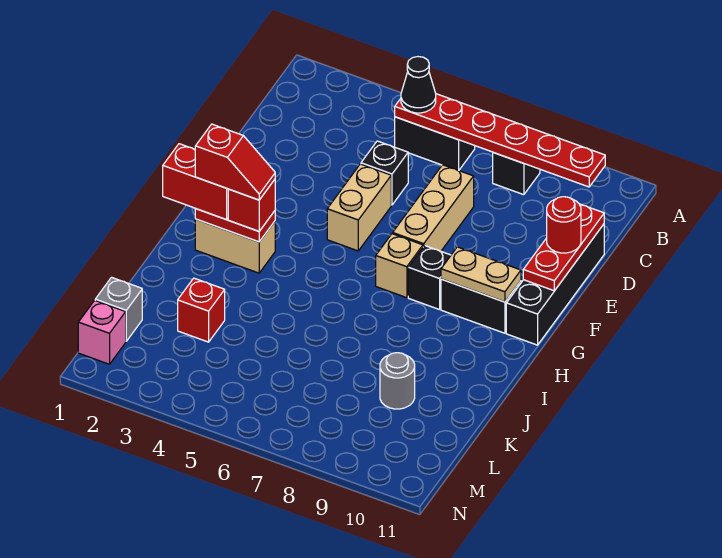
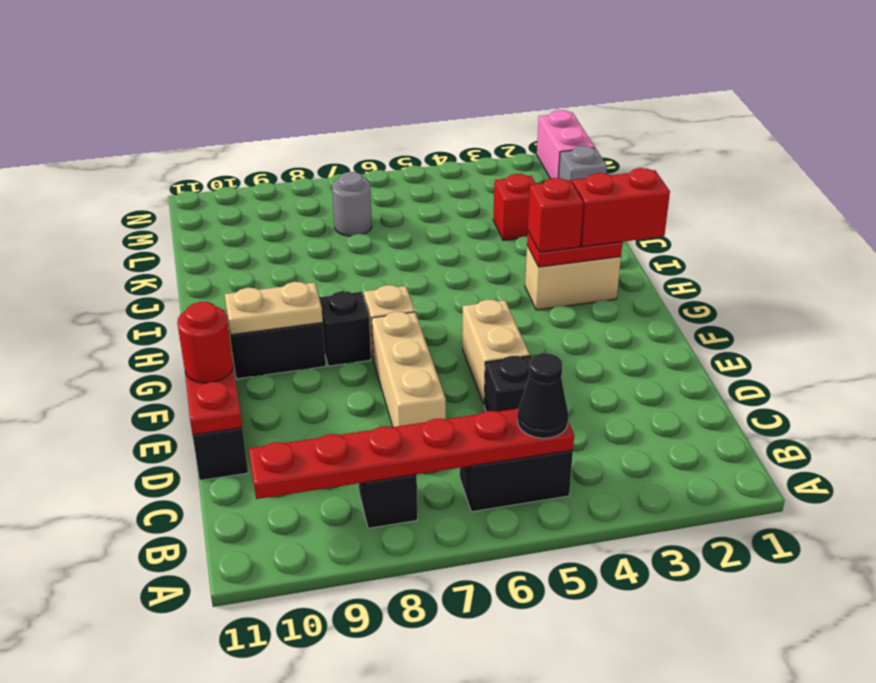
red 1x2 slope [195,124,275,200] -> none
grey 1x1 round brick [380,353,415,409] -> grey 1x1 round brick moved to [332,172,372,236]
pink 1x1 brick [78,300,126,364] -> pink 1x2 brick [537,110,595,179]

